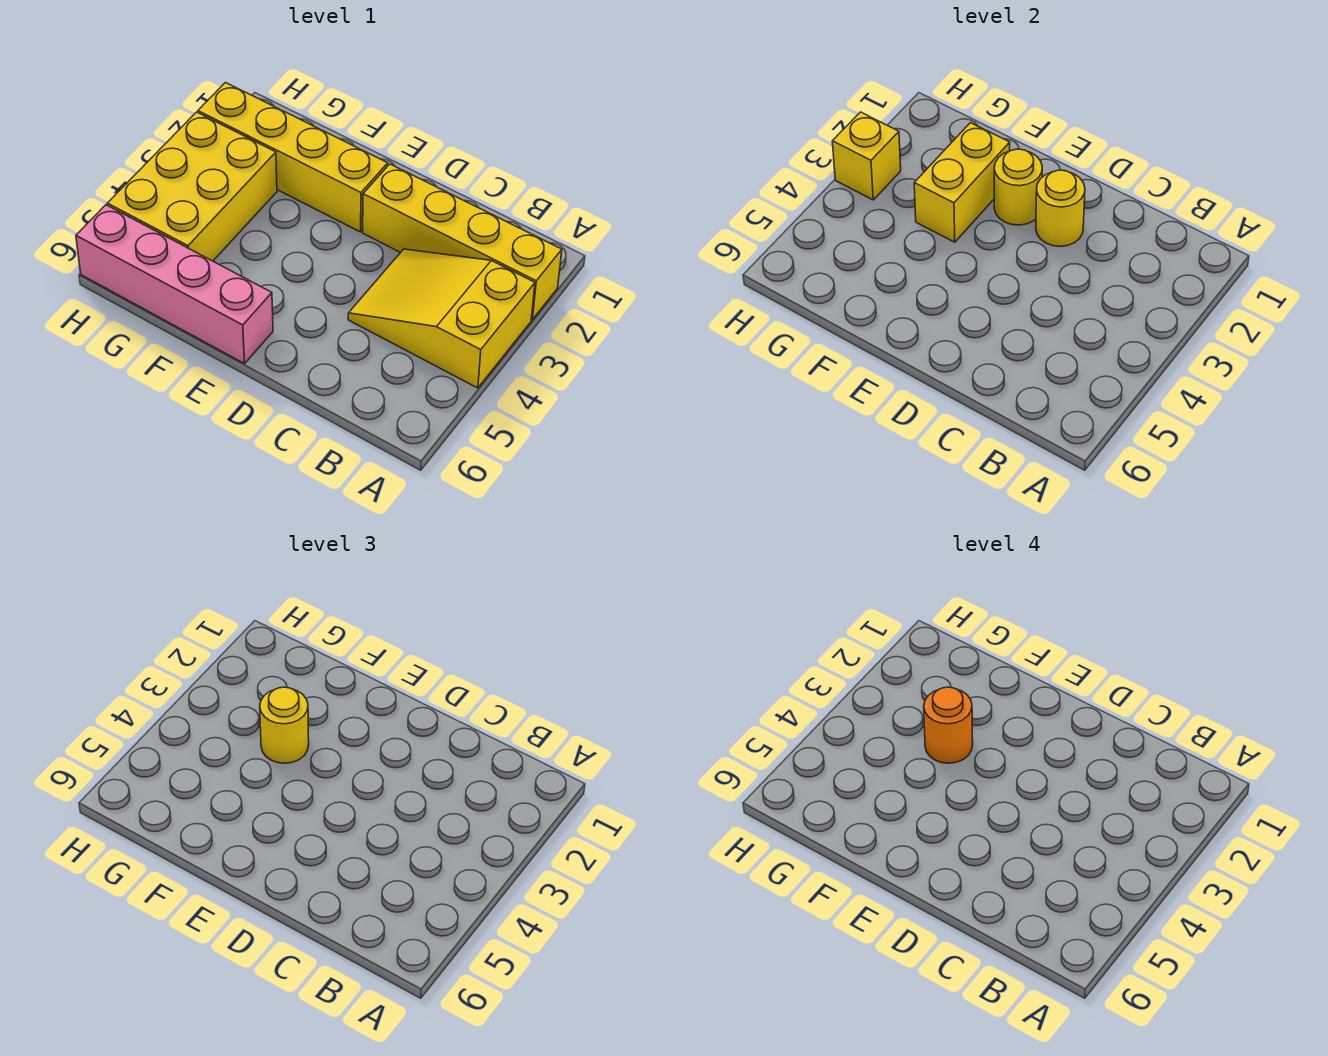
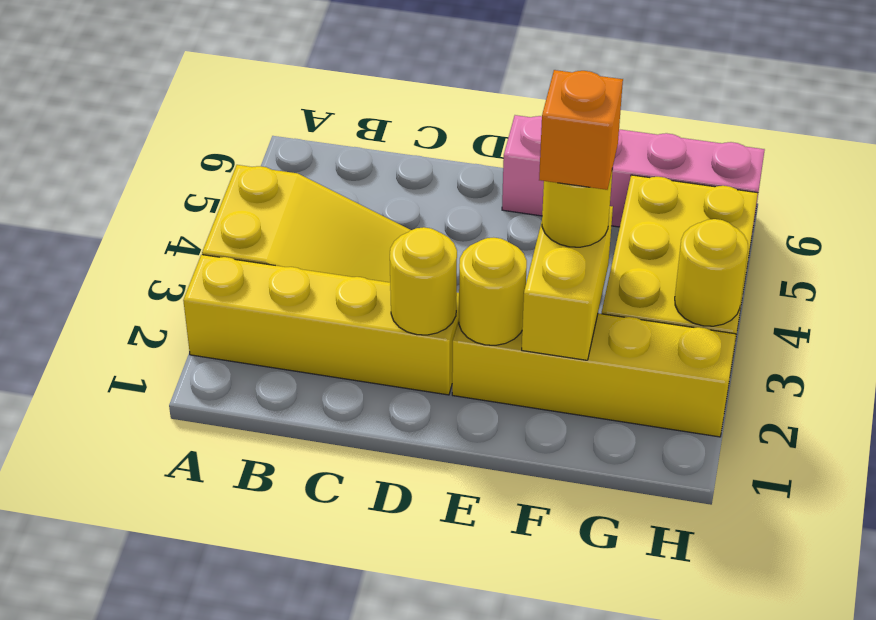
orange 1x1 round brick [924,687,973,763] -> orange 1x1 brick [539,70,623,190]
yellow 1x1 brick [832,112,901,200] -> yellow 1x1 round brick [675,219,748,326]

